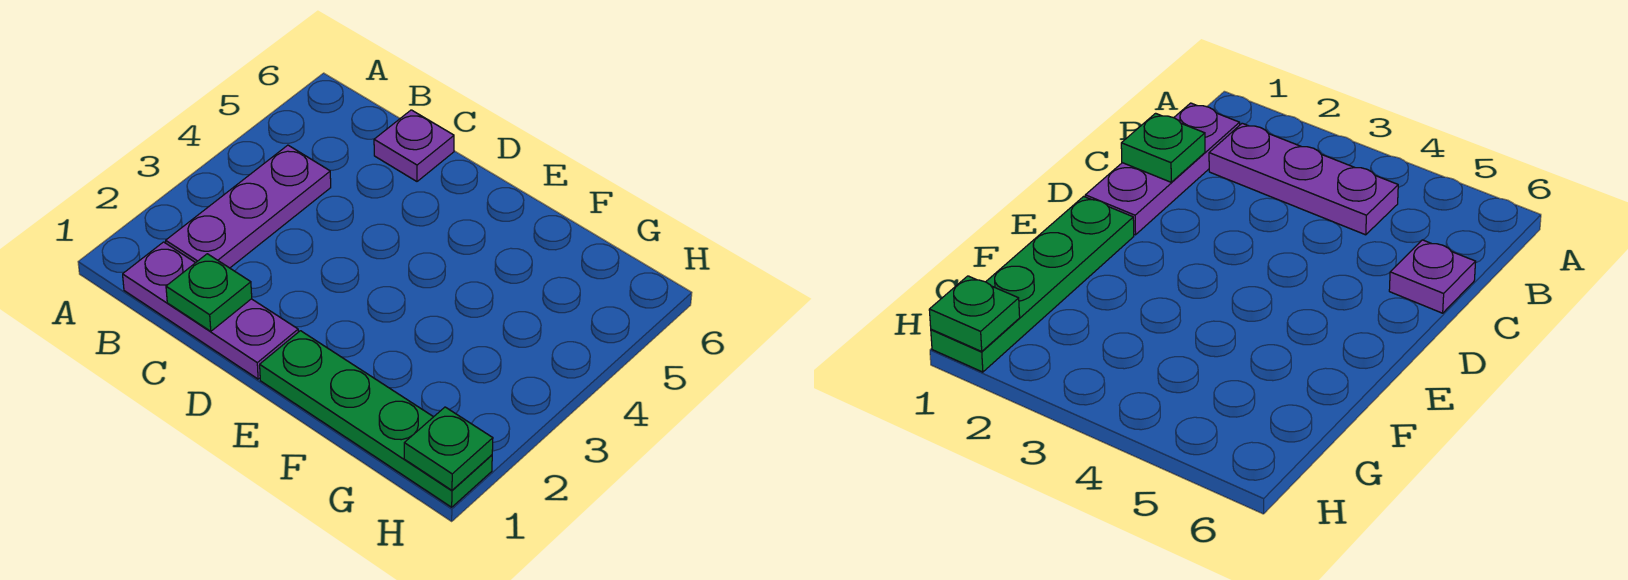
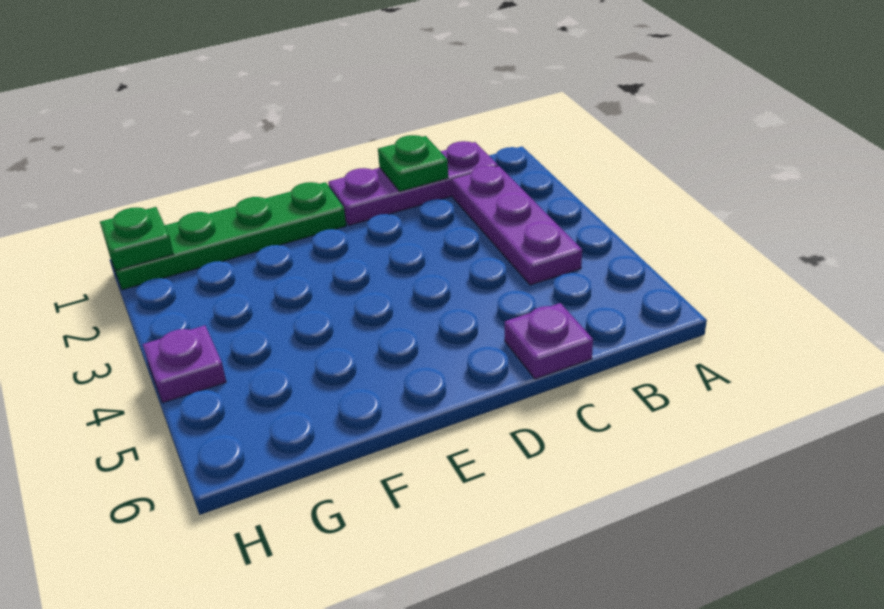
none -> purple 1x1 plate [143,325,226,403]

